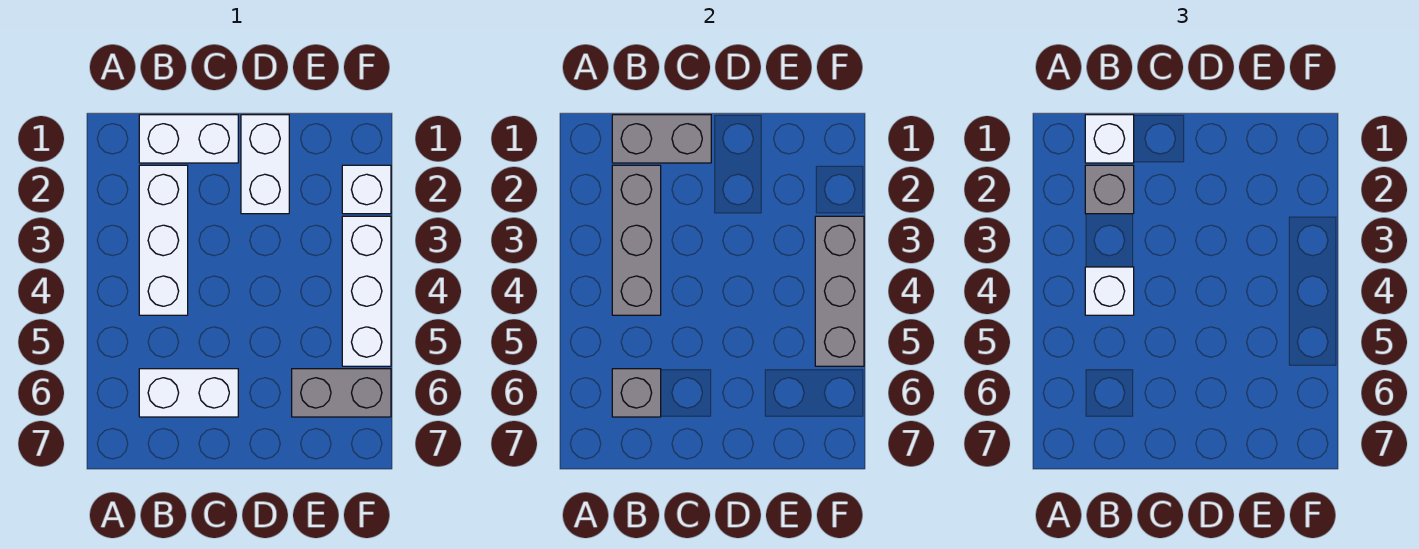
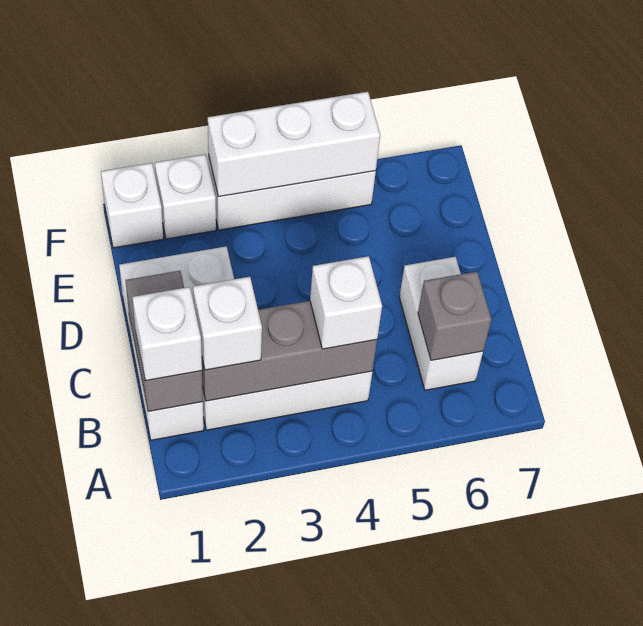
grey 1x1 brick [1085,165,1134,214] -> white 1x1 brick [193,277,262,370]
grey 1x2 brick [292,369,391,417] -> none
none -> white 1x1 brick [101,163,163,248]
grey 1x3 brick [815,216,864,366] -> white 1x3 brick [208,92,380,197]

